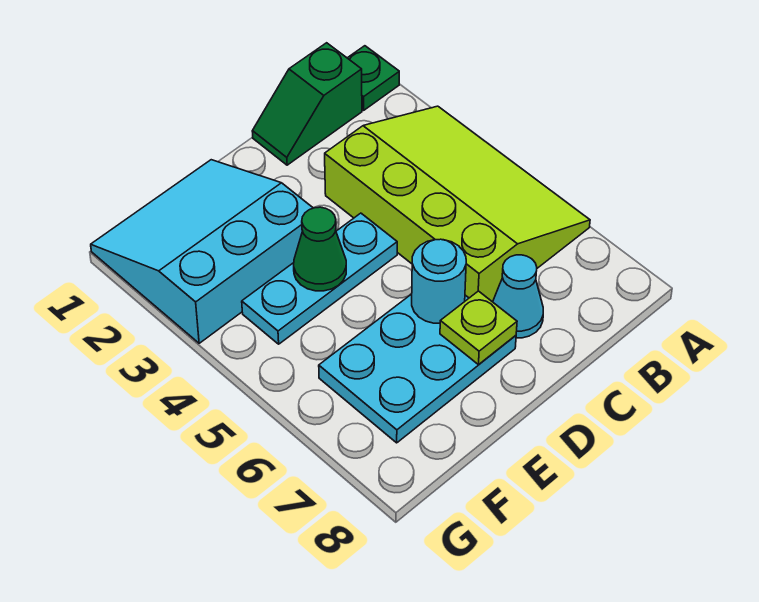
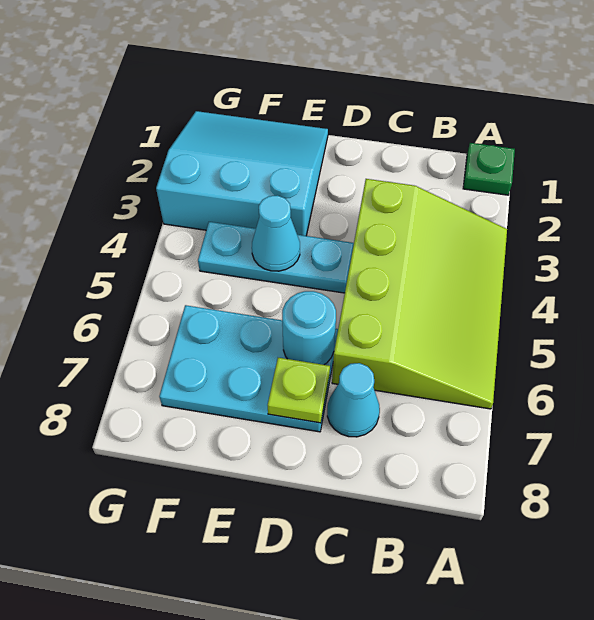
green 1x2 slope [252,43,362,165] -> none
green 1x1 cone [294,207,346,291] -> cyan 1x1 cone [252,195,300,271]

